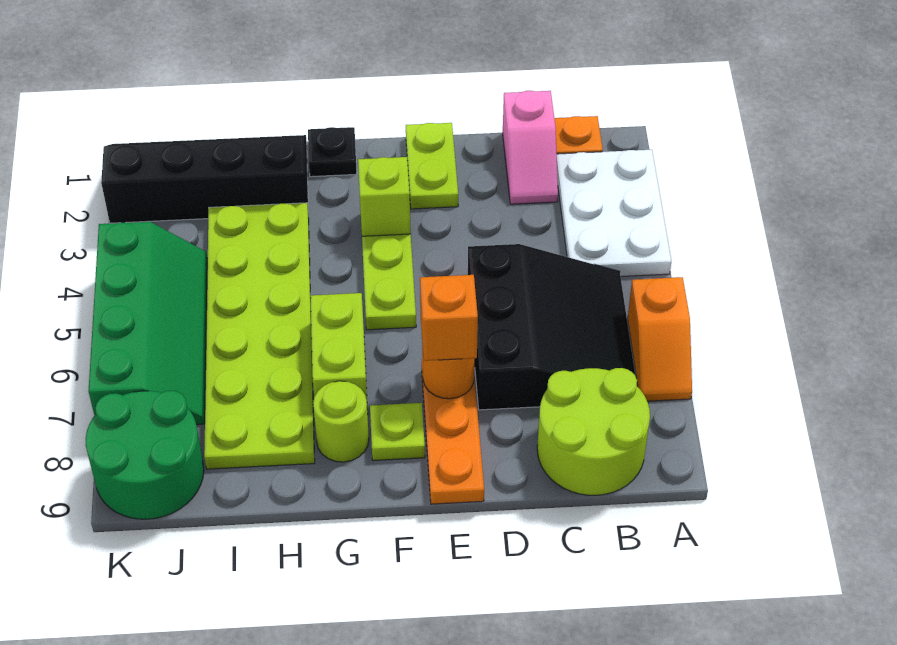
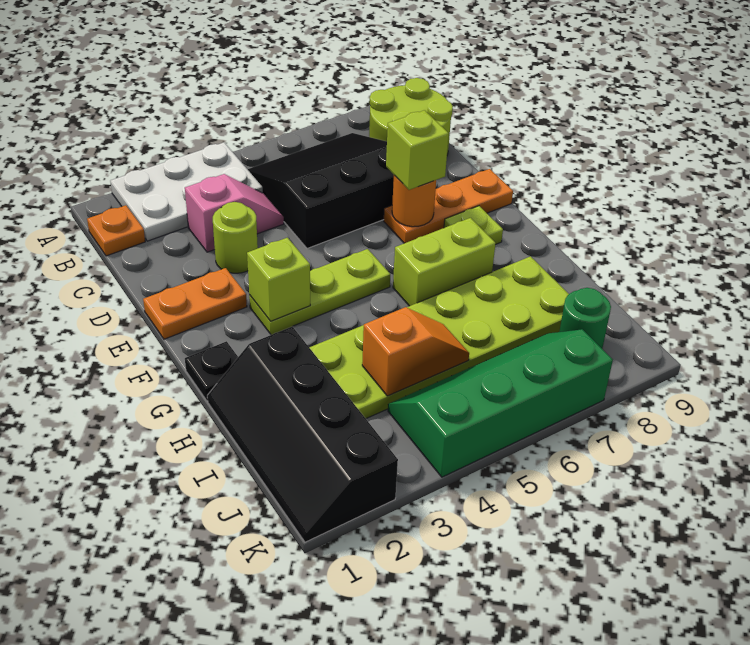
orange 1x2 slope [628,277,692,401] -> orange 1x2 slope moved to [362,307,469,396]
pink 1x2 slope [503,91,558,204] -> pink 1x2 slope moved to [185,174,284,252]
lime 1x2 plate [406,123,458,209] -> orange 1x2 plate [143,268,247,339]
orange 1x1 brick [420,275,478,361] -> lime 1x1 brick [386,110,449,190]
lime 1x1 round brick [313,381,369,462] -> lime 1x1 round brick moved to [213,202,258,273]
green 2x2 round brick [86,391,204,519] -> green 1x1 round brick [559,288,611,348]

